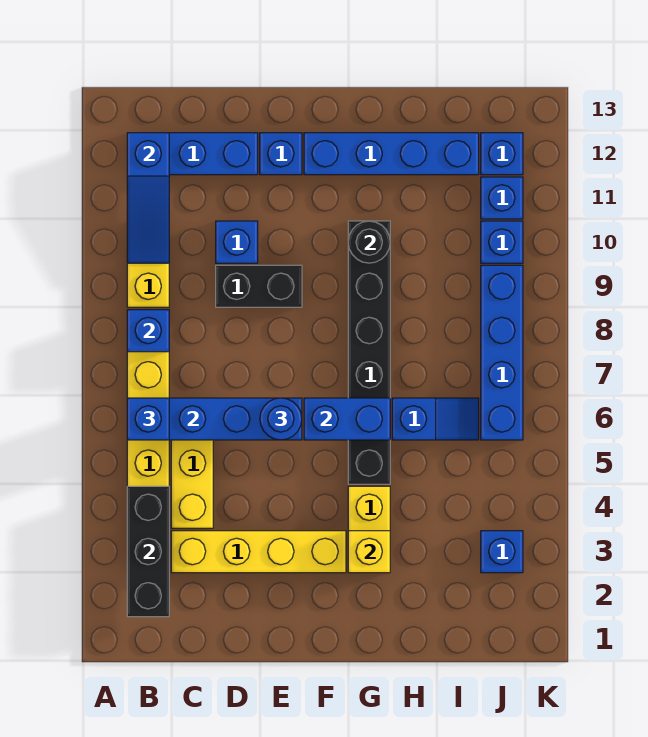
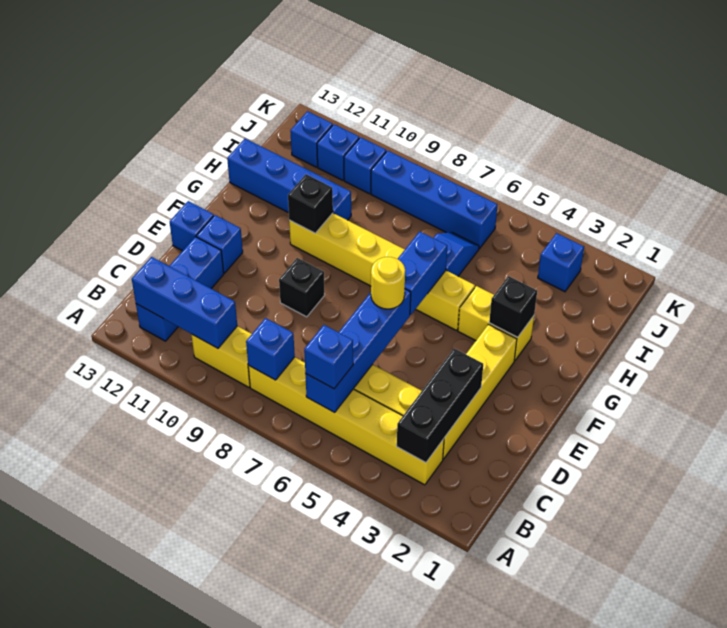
black 1x3 brick [127,486,169,617] -> black 1x3 brick turned to [397,348,483,463]
blue 1x3 slope [127,133,169,263] -> blue 1x3 brick [132,257,237,348]
black 1x2 brick [216,265,302,307] -> black 1x1 brick [279,258,325,317]
blue 1x1 brick [216,221,258,263] -> blue 1x1 brick moved to [170,201,214,251]
blue 1x1 round brick [260,398,302,440] -> yellow 1x1 round brick [371,257,405,309]
blue 1x4 brick [304,133,479,175] -> blue 1x4 brick turned to [227,139,351,220]
yellow 1x1 brick [348,531,390,573] -> black 1x1 brick [489,276,537,337]
black 1x6 brick [348,221,390,484] -> yellow 1x6 brick [289,213,475,330]
black 1x1 round brick [348,221,390,263] -> black 1x1 brick [288,174,333,233]

